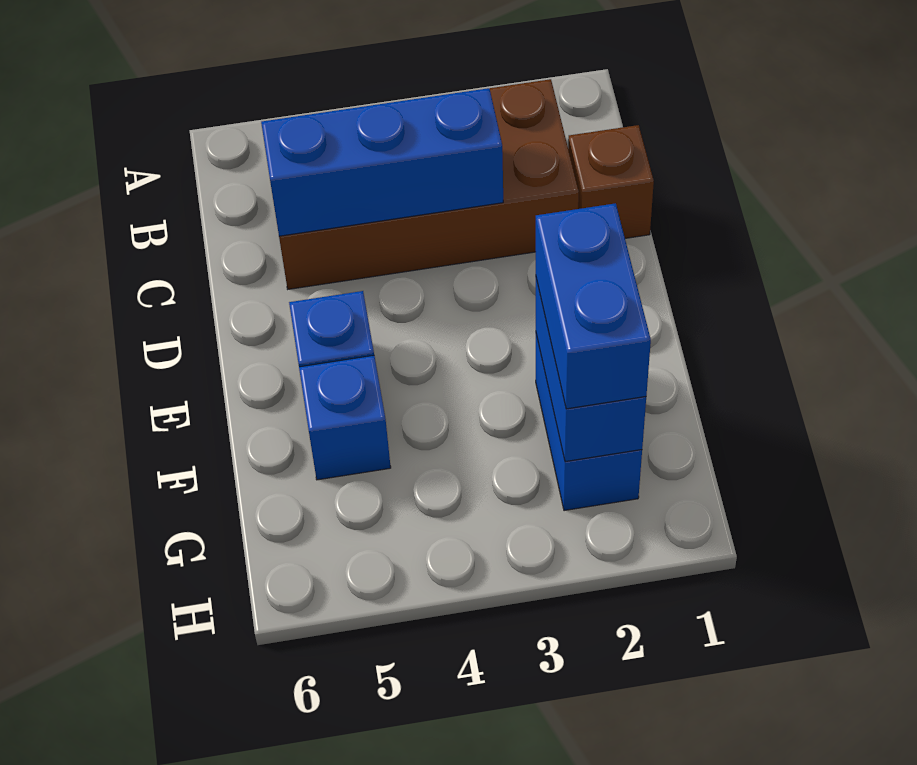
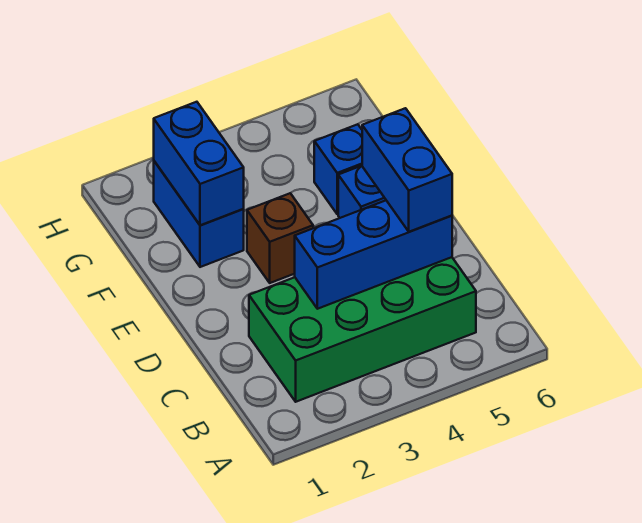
brown 2x4 brick [279,79,579,289] -> green 2x4 brick [249,257,476,402]
brown 1x1 brick [568,125,654,238] -> brown 1x1 brick moved to [247,193,313,283]
blue 1x2 brick [536,203,651,409] -> blue 1x2 brick moved to [362,108,452,232]

